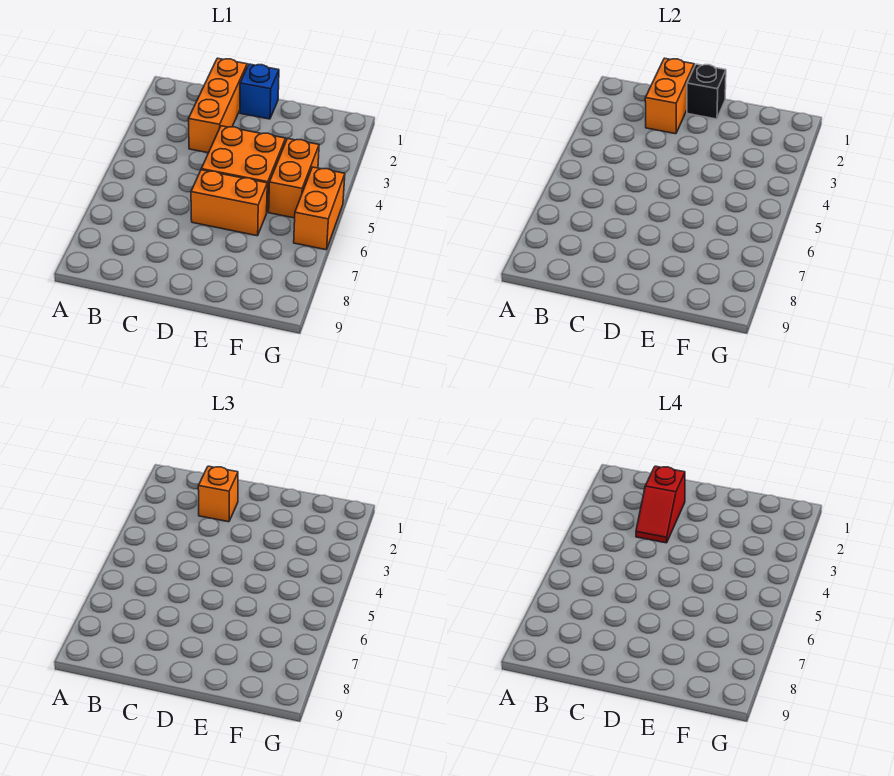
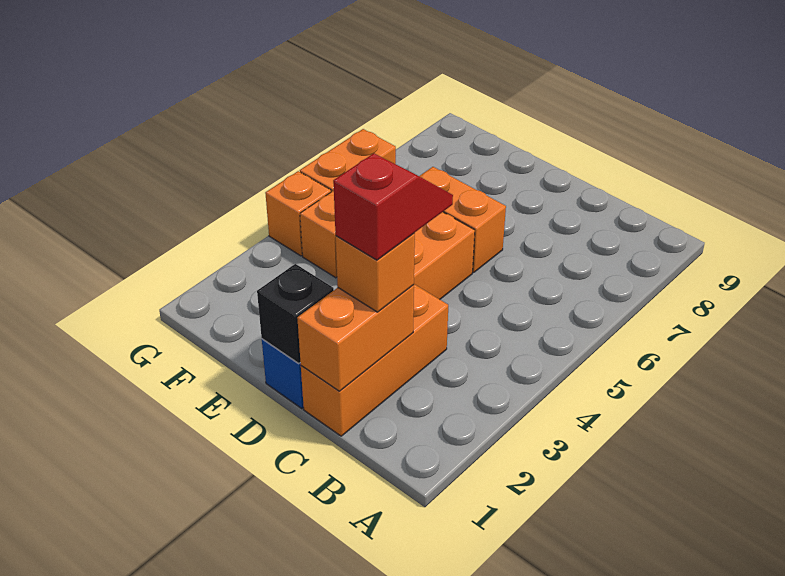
none -> orange 1x1 brick [265,171,331,256]

